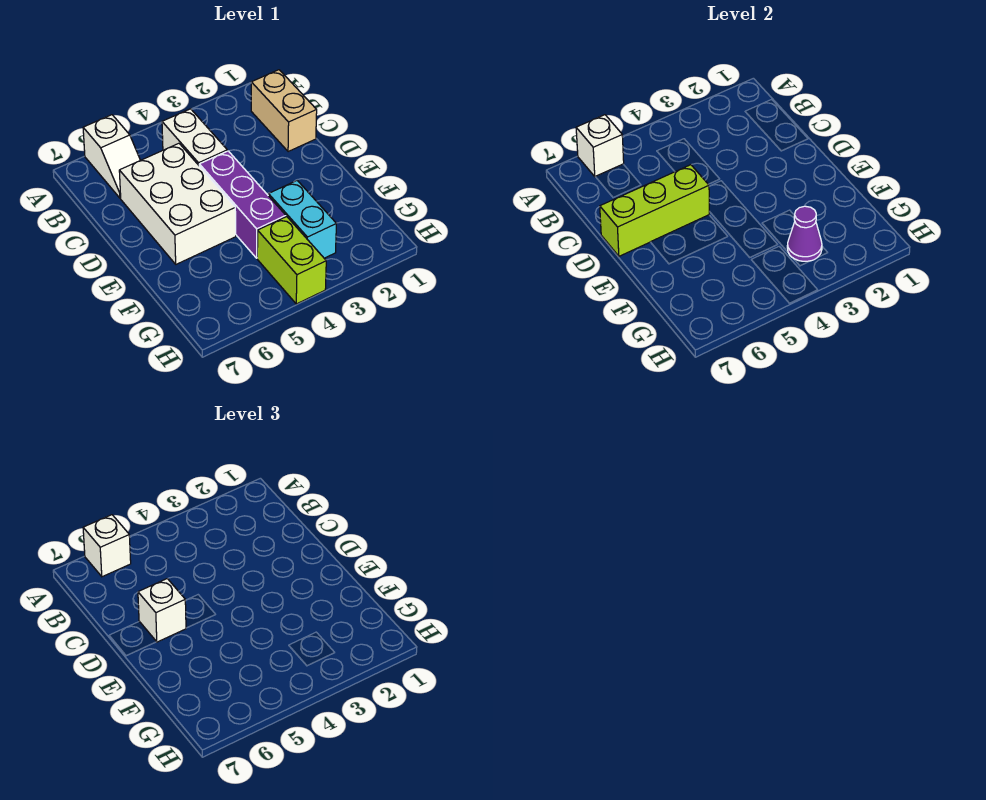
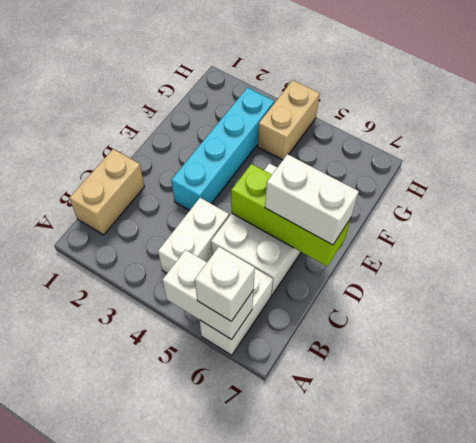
white 1x2 slope [83,115,140,198] -> white 1x2 brick [200,268,273,355]
white 1x1 brick [576,115,624,177] -> white 1x2 brick [162,250,254,339]
purple 1x3 brick [199,151,286,258] -> none
white 1x1 brick [138,579,186,642] -> white 1x2 brick [265,154,359,245]
cyan 1x2 brick [268,181,336,258] -> cyan 1x4 brick [171,88,274,210]
purple 1x1 cone [787,206,822,261] -> none
lime 1x2 brick [257,217,326,304] -> tan 1x2 brick [258,80,320,160]

